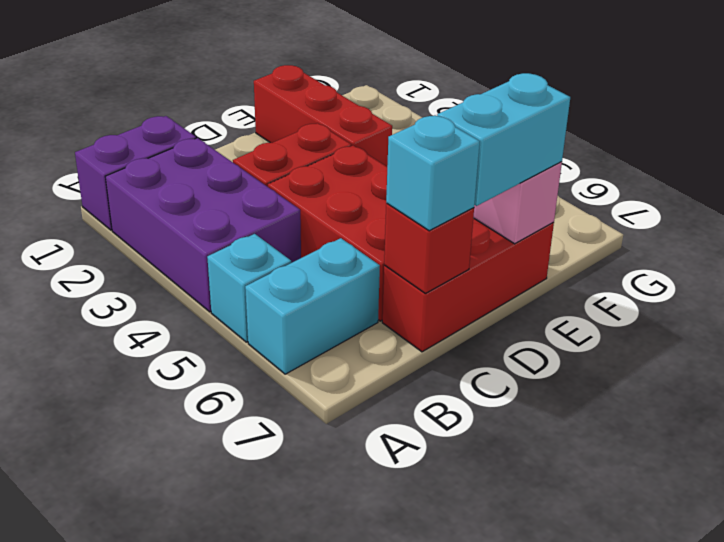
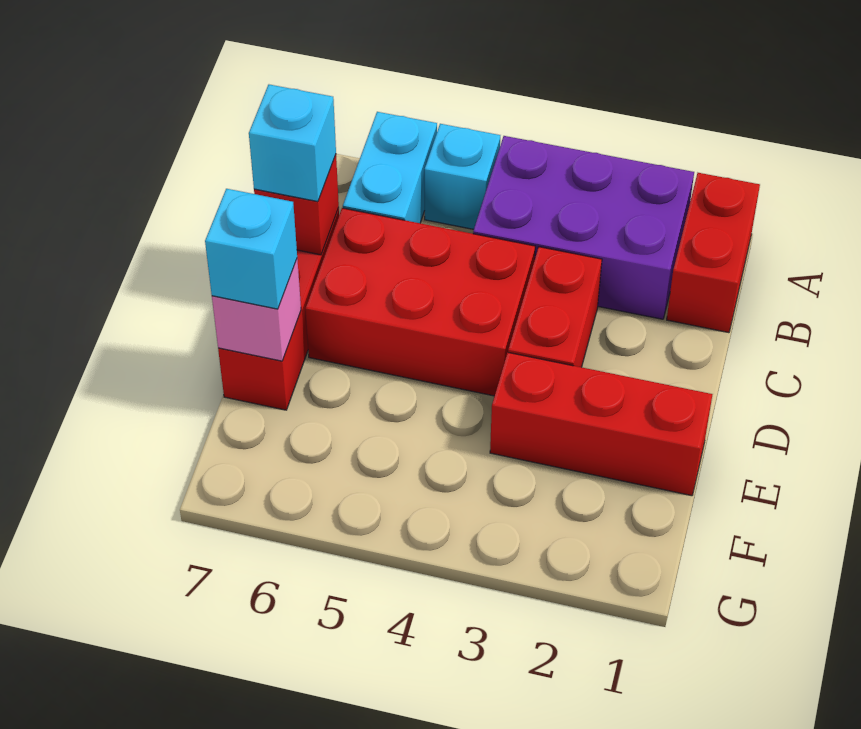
purple 1x2 brick [75,116,196,230] -> red 1x2 brick [667,173,760,333]
cyan 1x2 brick [437,73,570,206] -> cyan 1x1 brick [205,189,297,309]

